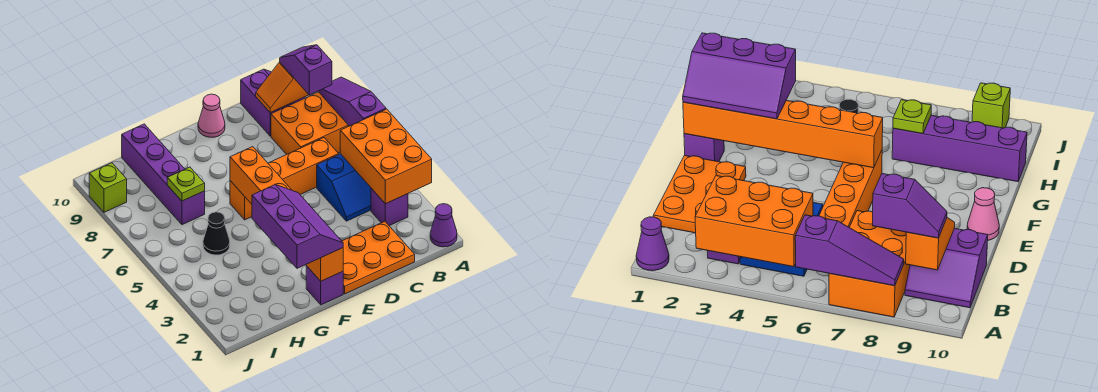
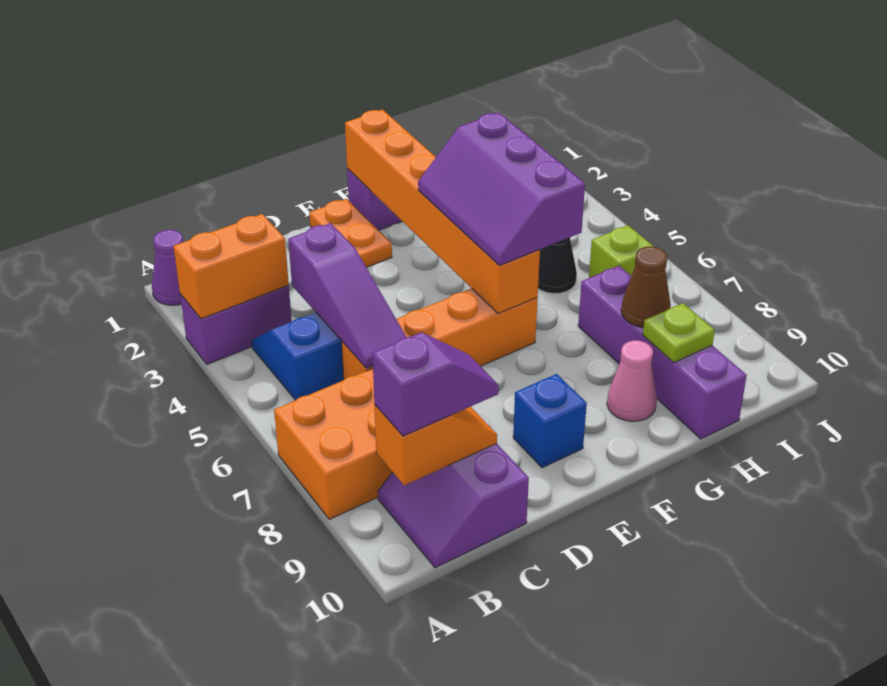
orange 2x3 brick [340,109,432,204] -> orange 1x2 brick [173,214,289,319]
purple 1x3 slope [319,77,386,126] -> purple 1x3 slope moved to [288,223,406,368]
purple 1x1 brick [371,188,408,226] -> purple 1x2 brick [180,285,292,364]
purple 1x2 slope [280,45,332,95] -> purple 1x2 slope turned to [372,332,499,436]
orange 2x3 plate [342,221,415,294] -> orange 1x2 plate [309,199,392,267]
none -> blue 1x1 brick [513,374,587,468]
pink 1x1 cone [198,94,225,137] -> pink 1x1 cone moved to [607,340,657,421]
purple 2x3 slope [252,184,343,268] -> purple 2x3 slope moved to [418,113,585,266]
lime 1x1 plate [167,167,205,201] -> lime 1x1 plate moved to [643,303,715,363]
none -> brown 1x1 cone [621,246,671,327]
lime 1x1 brick [89,163,127,212] -> lime 1x1 brick moved to [589,225,654,278]

